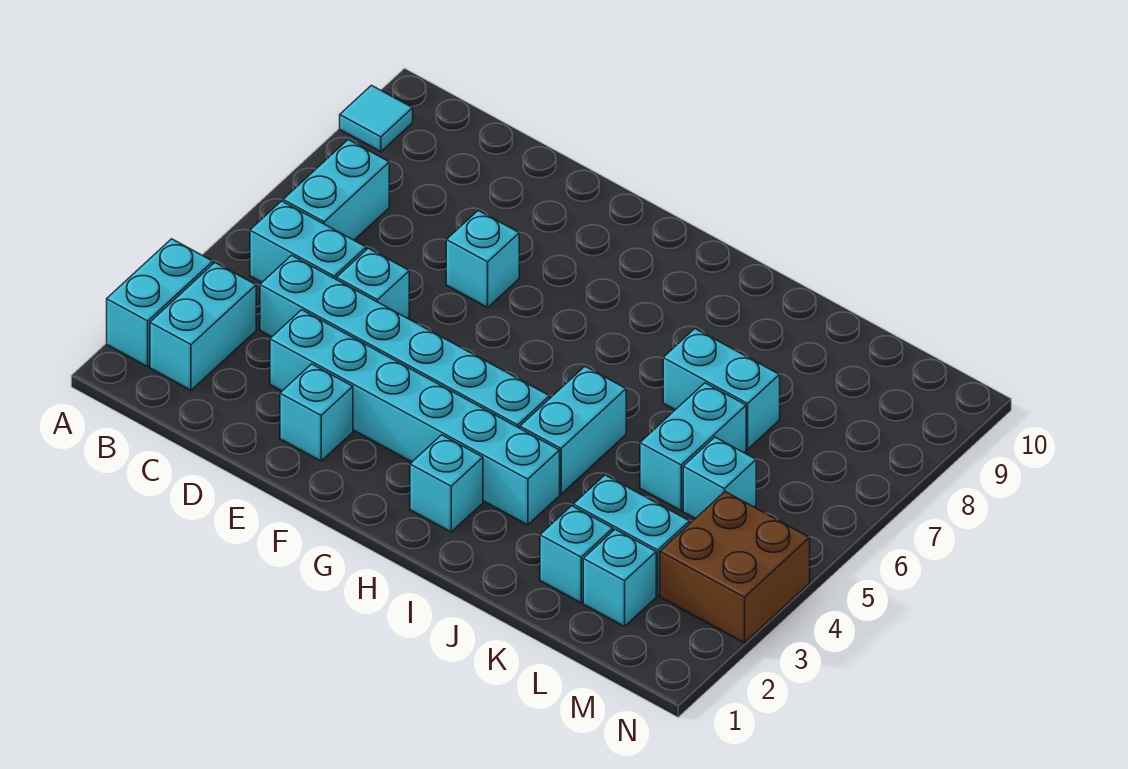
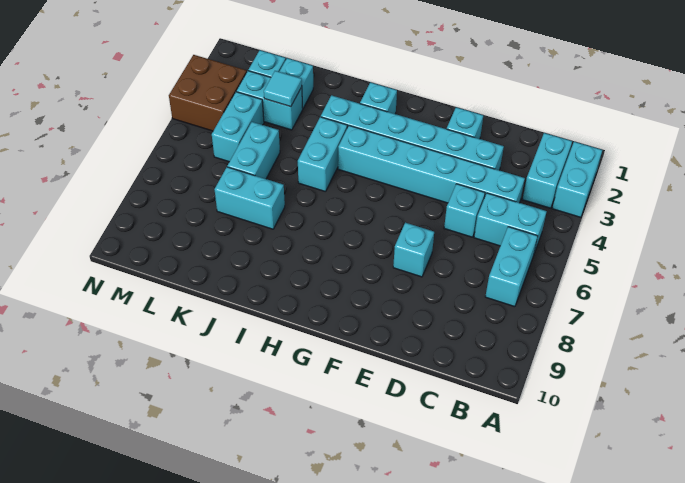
cyan 1x1 tile [340,85,413,152] -> cyan 1x1 tile moved to [264,71,302,107]
cyan 1x1 brick [683,437,756,519] -> cyan 1x2 brick [212,92,264,162]

